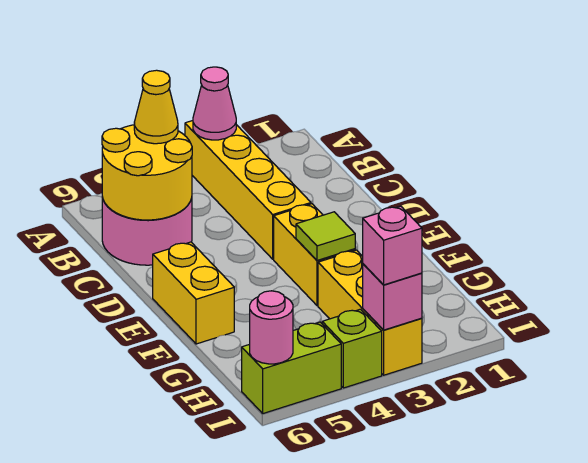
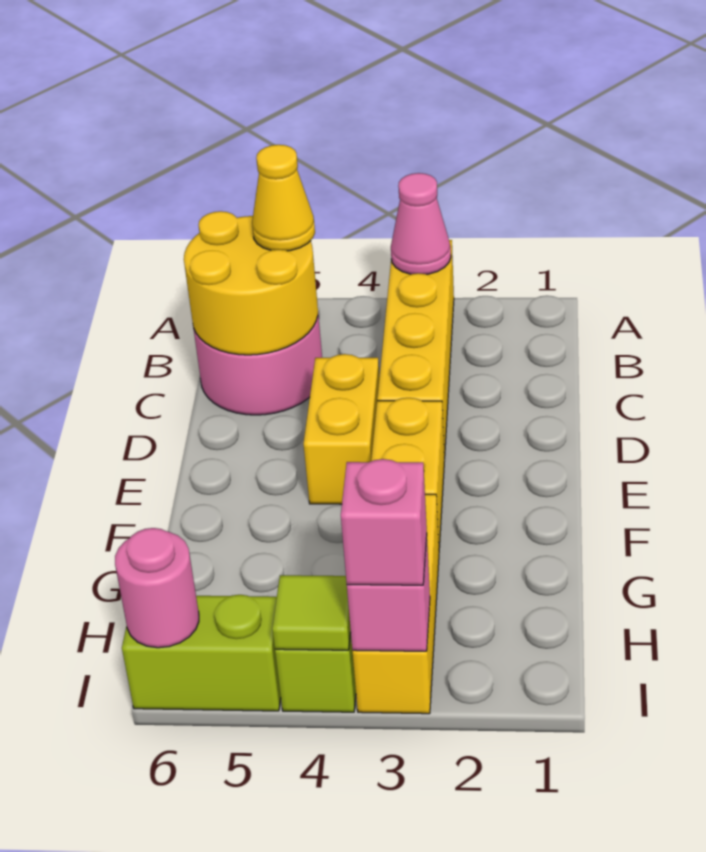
yellow 1x2 brick [153,242,234,344] -> yellow 1x2 brick moved to [303,354,379,504]
lime 1x1 tile [296,212,355,260] -> lime 1x1 tile moved to [272,575,351,650]

